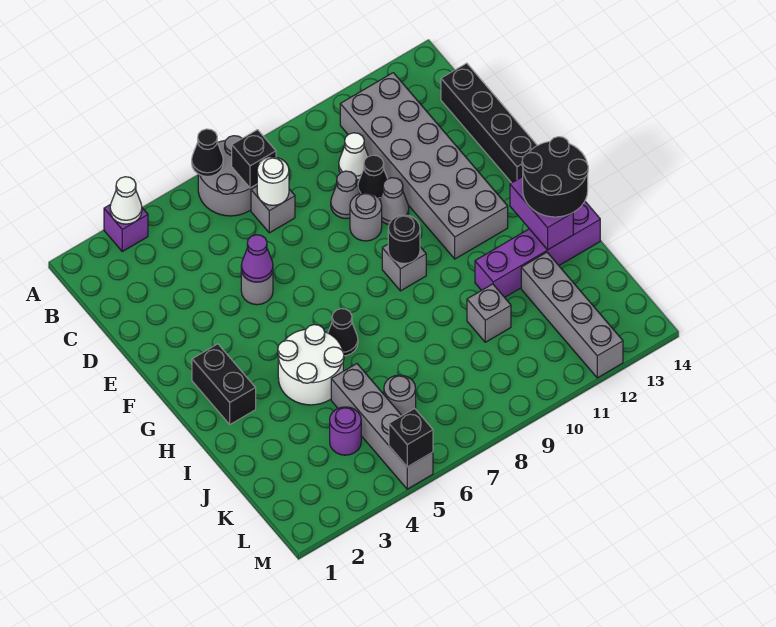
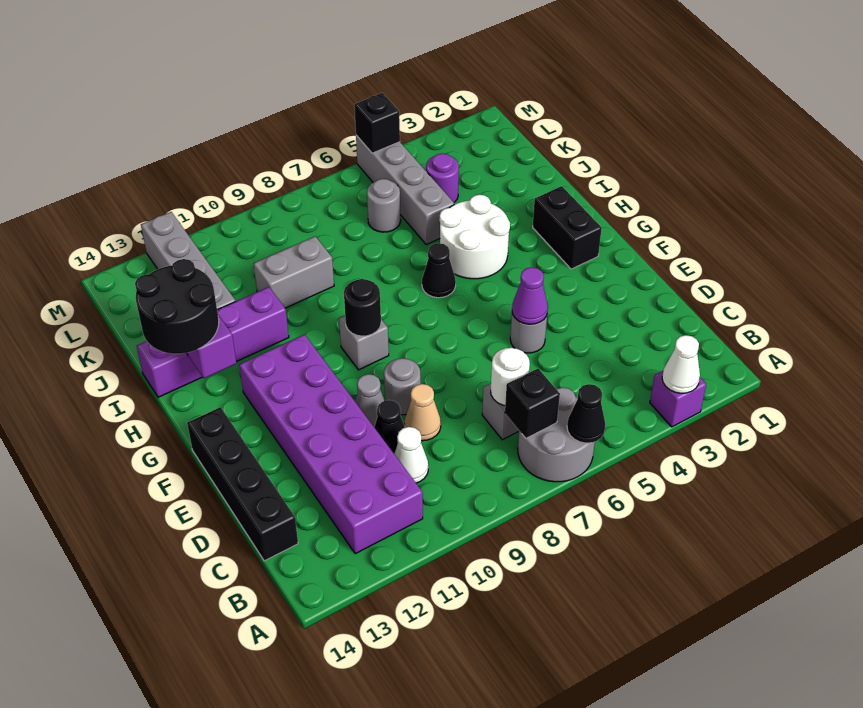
grey 2x6 brick [340,73,508,259] -> purple 2x6 brick [239,334,423,554]
grey 1x1 cone [331,171,360,219] -> tan 1x1 cone [404,384,441,441]
grey 1x1 brick [467,284,511,342] -> grey 1x2 brick [254,236,334,308]

